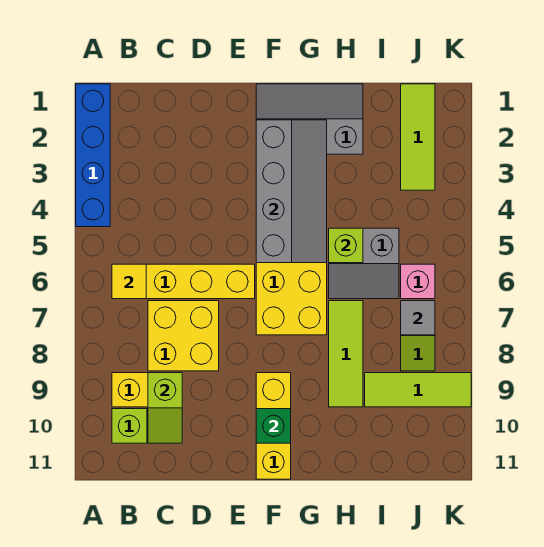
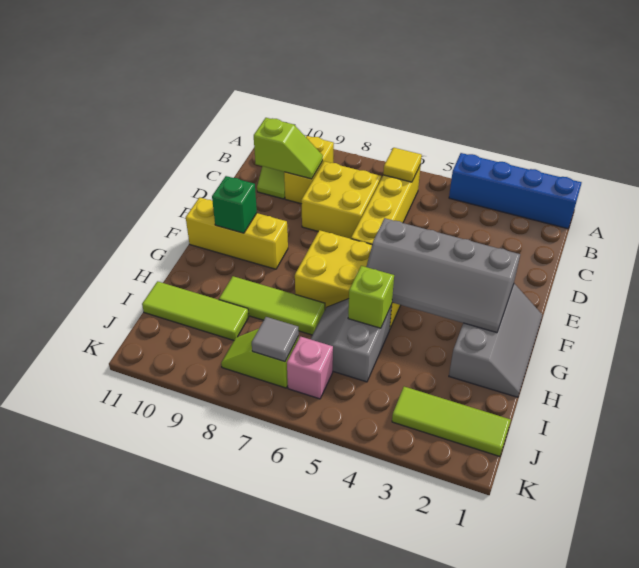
lime 1x2 slope [148,373,182,443] -> lime 1x2 slope turned to [254,118,323,179]
lime 1x3 tile [365,373,471,407] -> lime 1x3 tile turned to [142,281,249,340]

